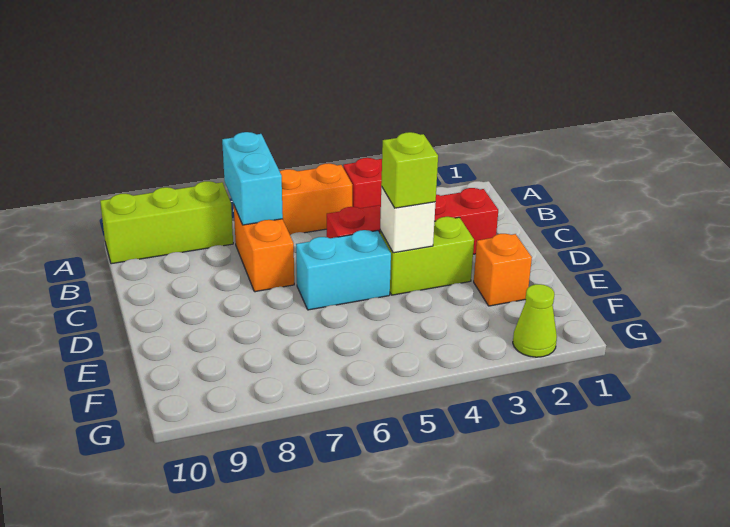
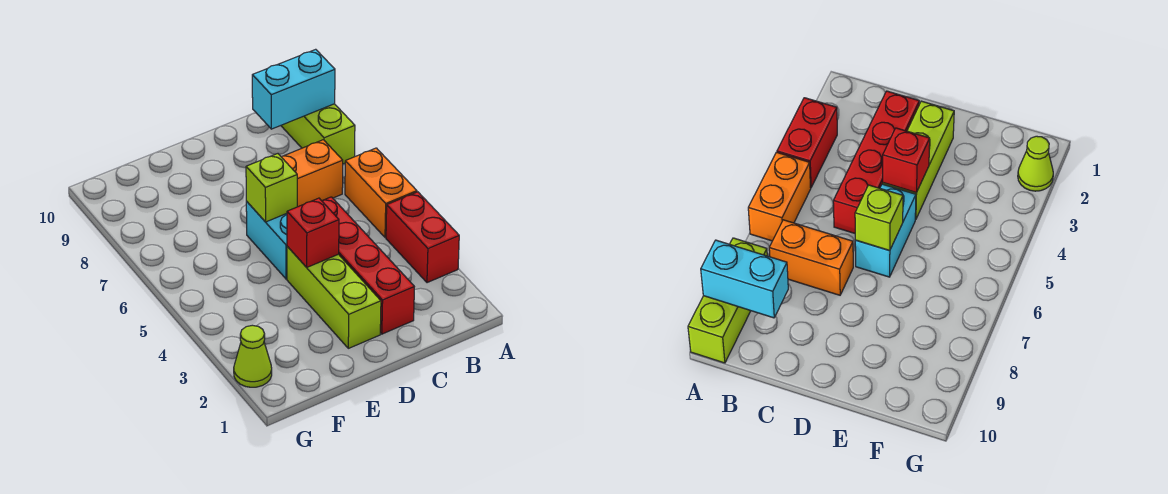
cyan 1x2 brick [222,132,283,225] -> cyan 1x2 brick moved to [252,49,335,129]
lime 1x2 brick [380,217,474,295] -> lime 1x3 brick [287,246,381,348]
white 1x1 brick [380,187,436,253] -> red 1x1 brick [287,198,339,267]
lime 1x1 brick [381,132,438,208] -> lime 1x1 brick moved to [246,154,297,222]
orange 1x1 brick [474,234,532,306] -> none

